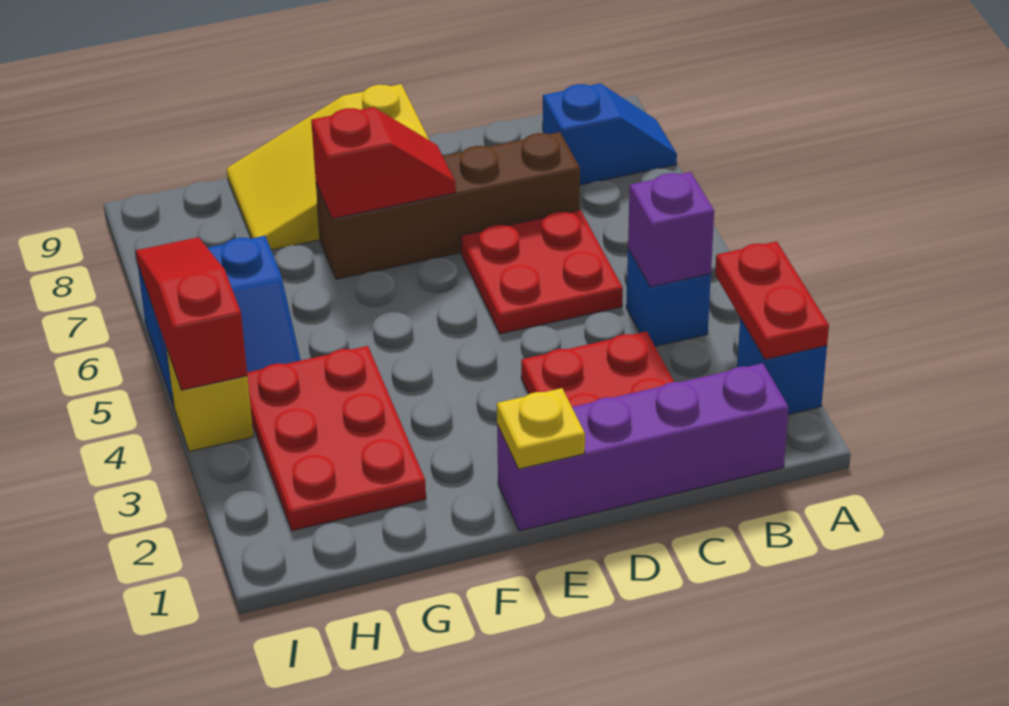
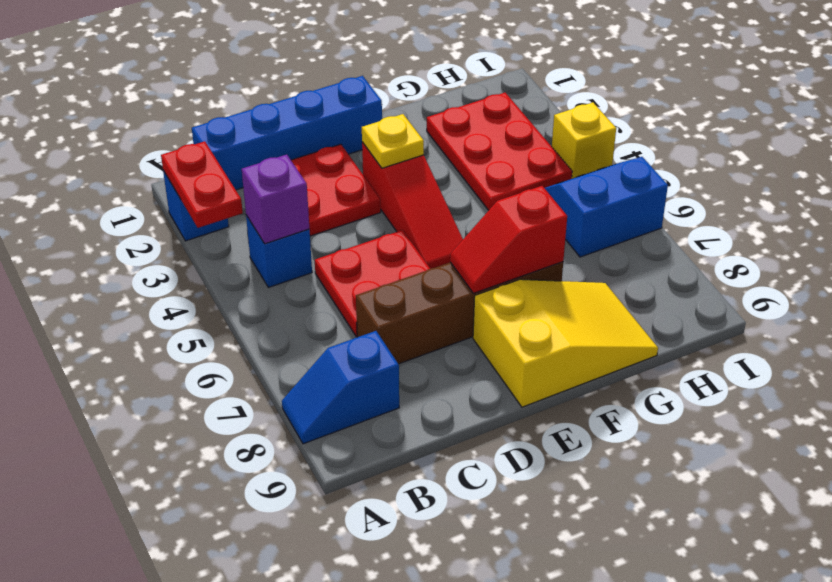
purple 1x4 brick [497,363,789,531] -> blue 1x4 brick [192,76,382,190]
yellow 1x1 plate [497,388,585,469] -> yellow 1x1 plate moved to [362,114,424,168]
red 1x3 slope [136,237,247,390] -> red 1x3 slope moved to [362,142,463,269]

